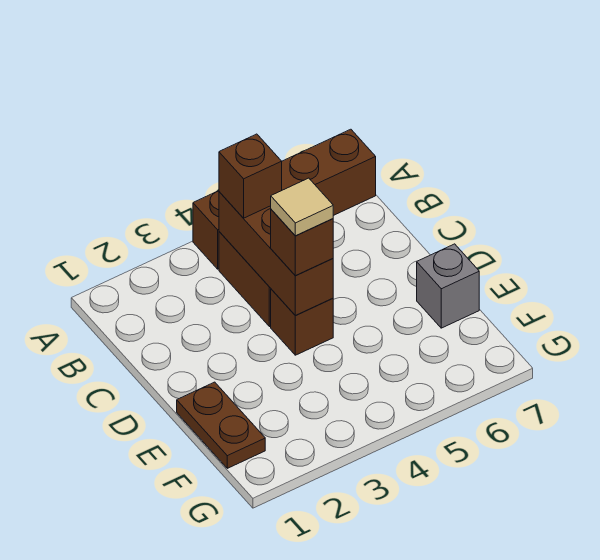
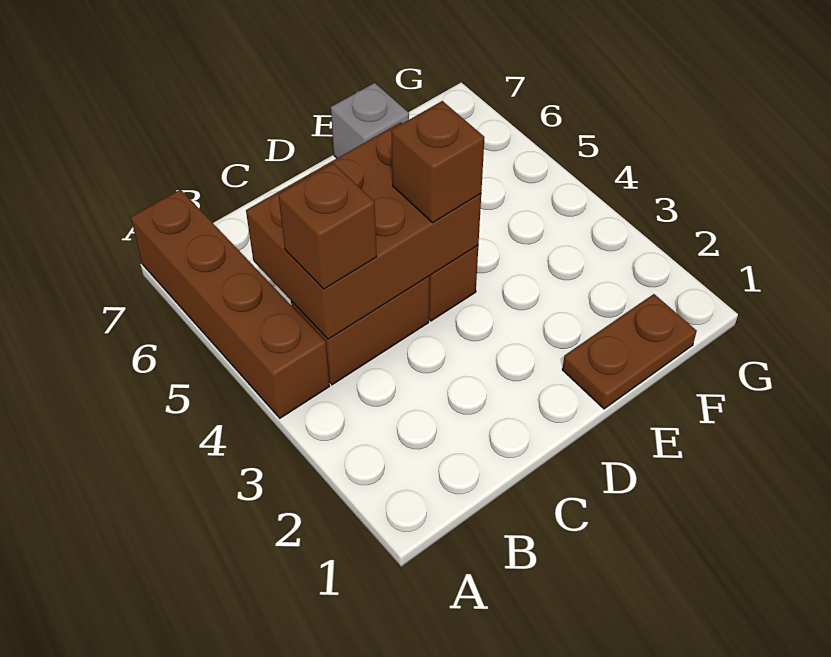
brown 1x3 brick [219,192,333,316] -> brown 2x3 brick [246,122,481,339]
tan 1x1 tile [271,178,333,236] -> none

